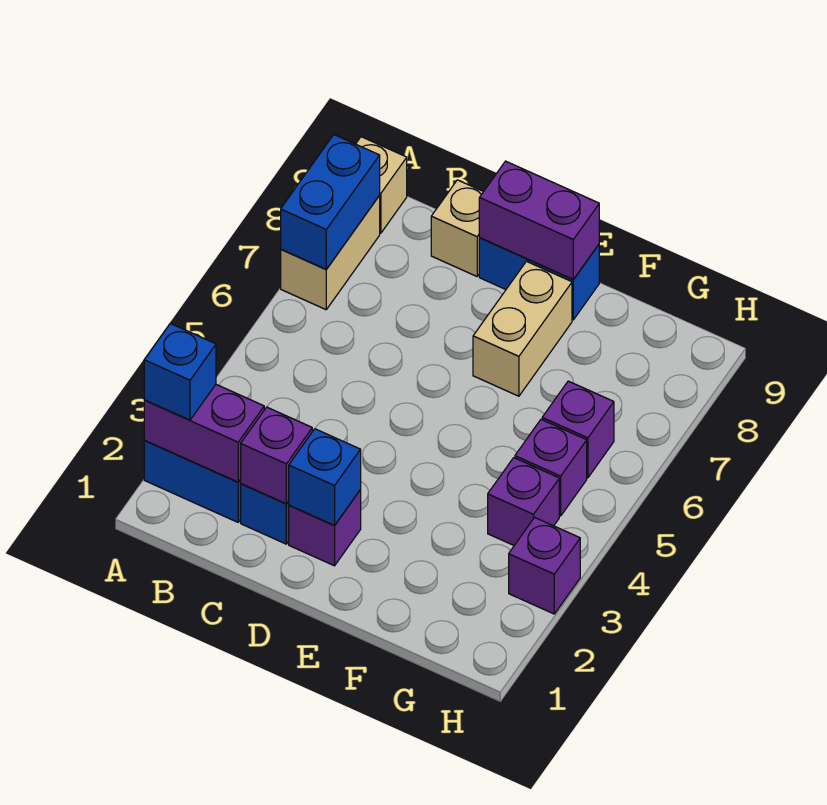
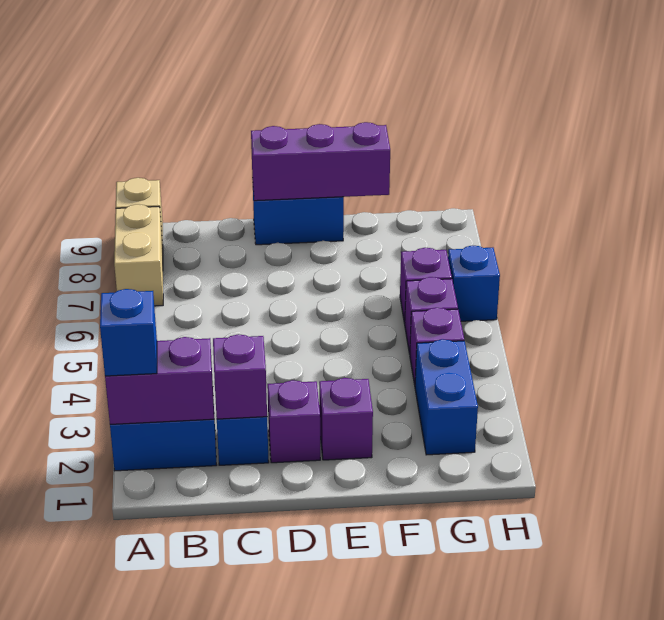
blue 1x2 brick [281,135,380,269] -> blue 1x2 brick moved to [415,339,478,455]
tan 1x1 brick [431,180,483,276] -> none
blue 1x1 brick [288,429,361,526] -> blue 1x1 brick moved to [448,245,500,321]
purple 1x2 brick [479,161,599,279] -> purple 1x3 brick [251,122,390,201]
tan 1x2 brick [473,261,572,396] -> none
purple 1x1 brick [509,517,580,614] -> purple 1x1 brick moved to [319,378,373,460]

